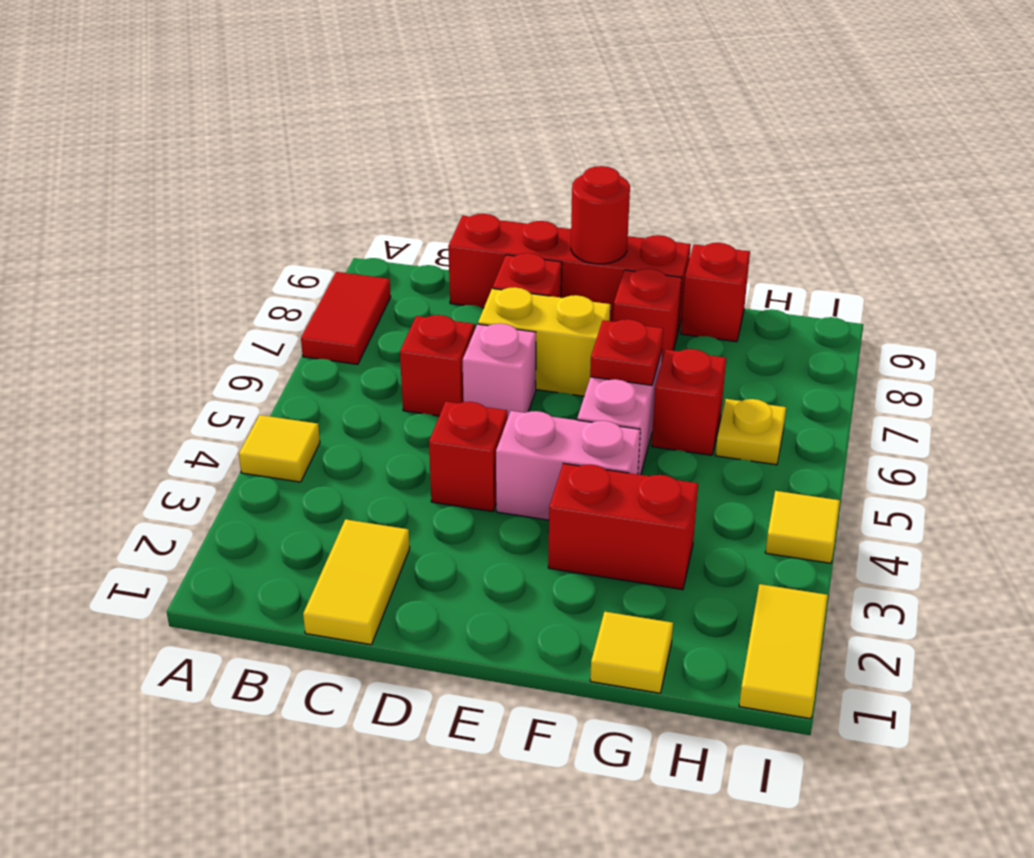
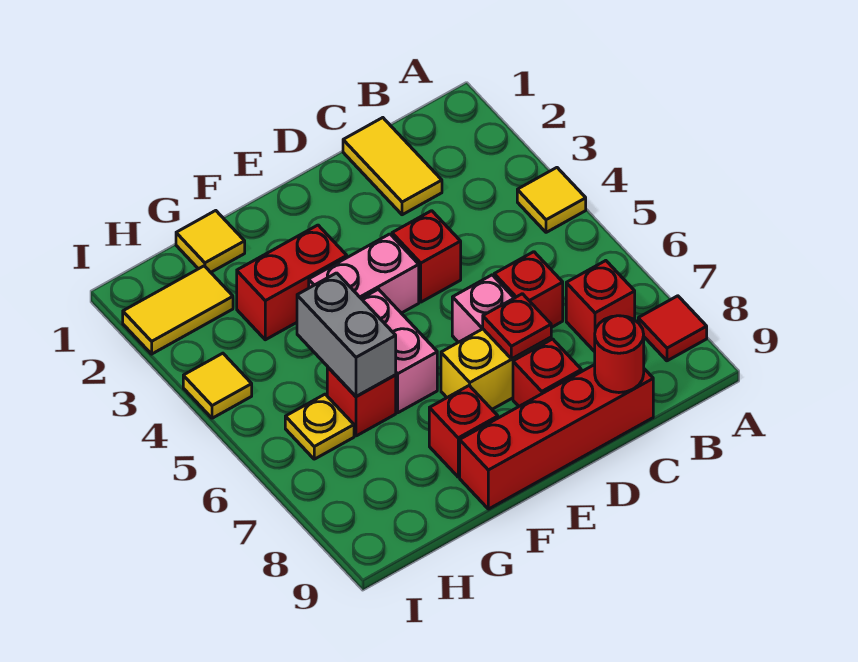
red 1x2 tile [301,272,391,364] -> red 1x1 tile [638,296,707,361]
red 1x1 round brick [571,166,630,264] -> red 1x1 round brick moved to [595,316,644,393]
red 1x1 plate [590,319,663,385] -> red 1x1 plate moved to [483,294,551,359]
none -> grey 1x2 brick [297,273,396,397]
red 1x1 brick [681,243,750,342] -> red 1x1 brick moved to [566,261,635,352]
yellow 1x2 tile [739,584,828,719] -> yellow 1x2 tile turned to [123,266,233,354]

